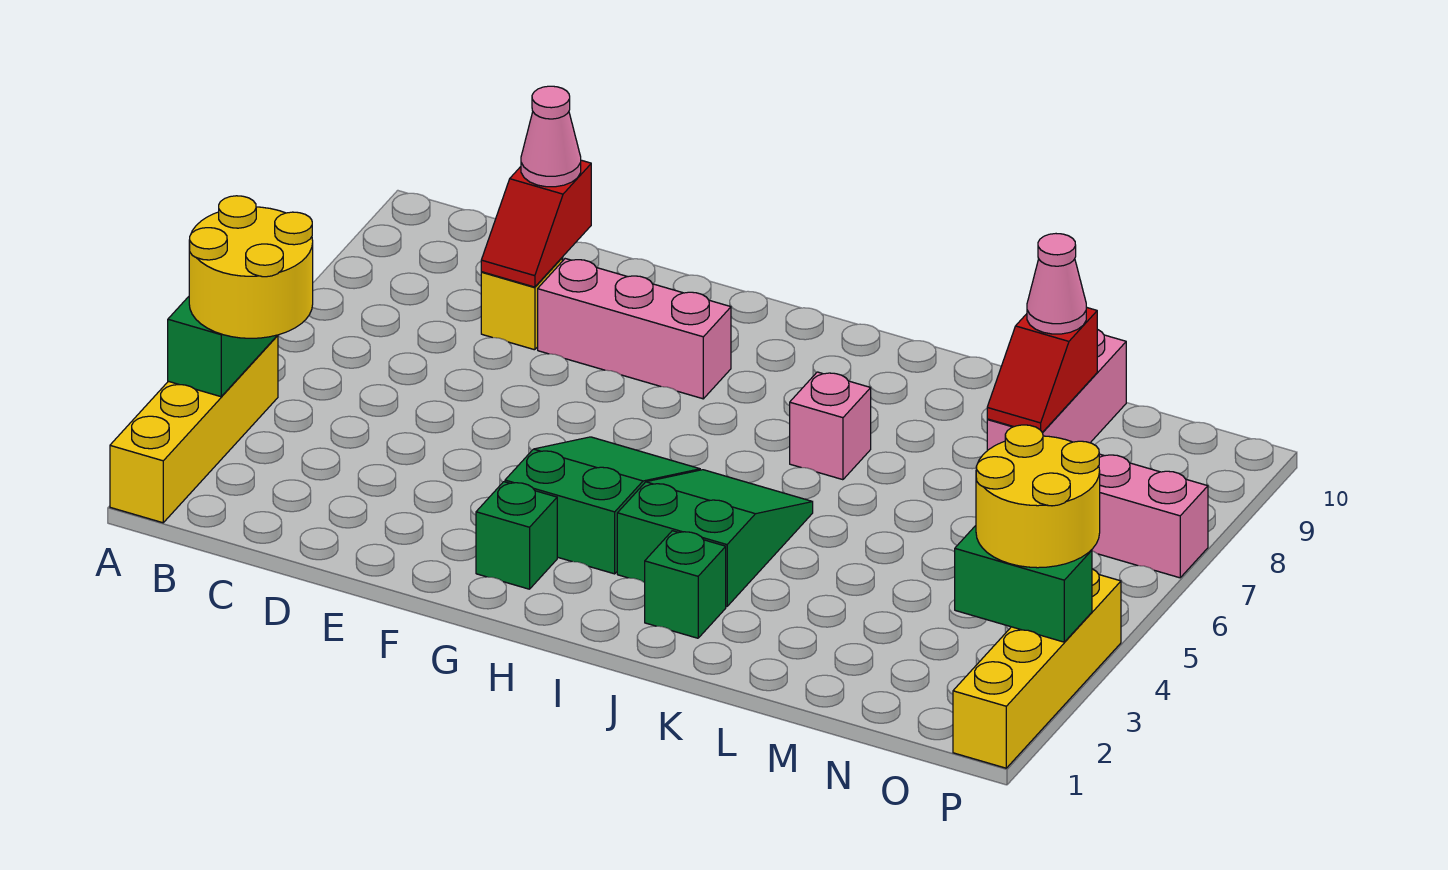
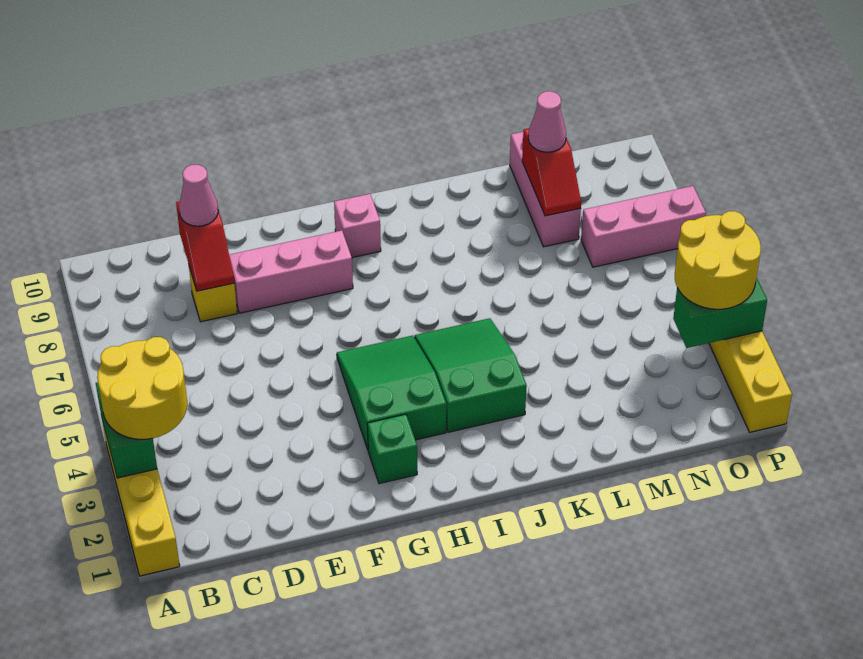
green 1x1 brick [645,531,726,638] -> none
pink 1x1 brick [790,372,871,480] -> pink 1x1 brick moved to [334,194,381,258]

